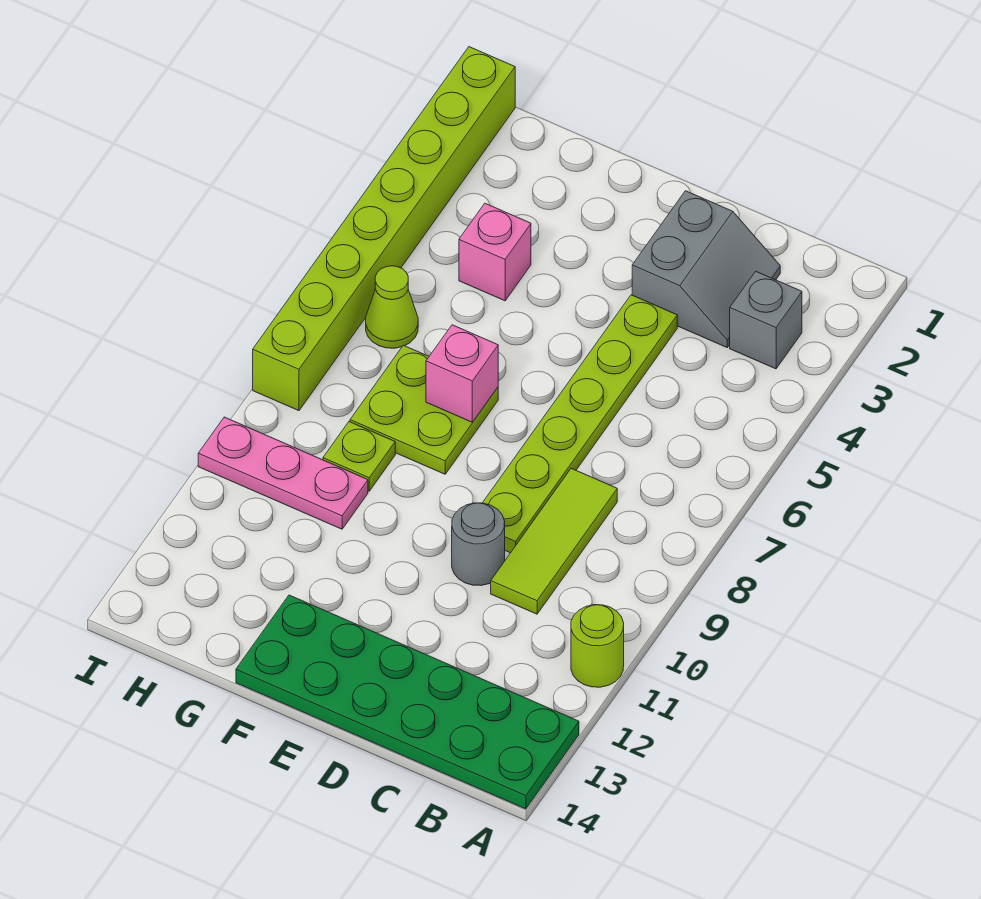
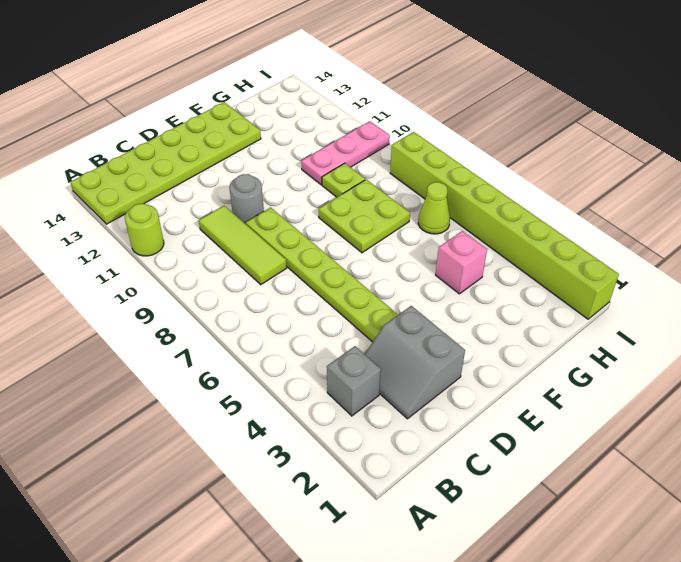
green 2x6 plate [236,595,579,809] -> lime 2x6 plate [70,102,261,224]
pink 1x1 brick [426,325,498,422] -> none

